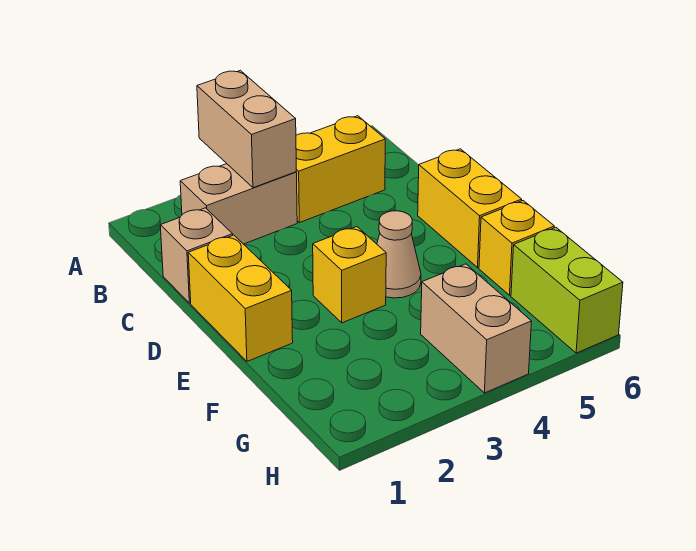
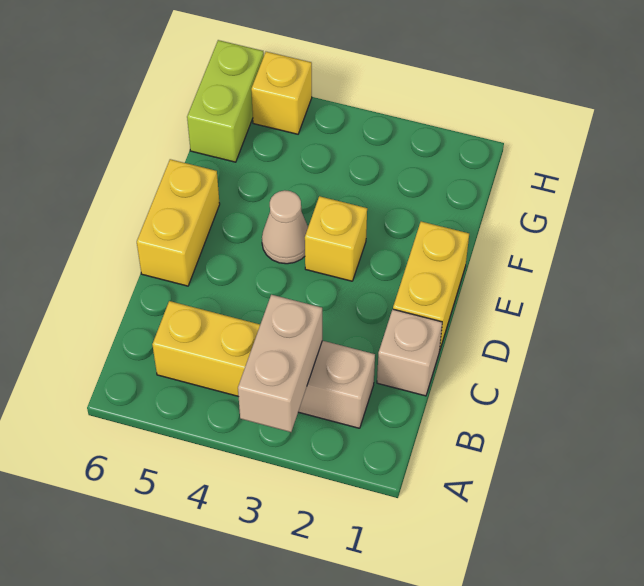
yellow 1x1 brick [479,201,554,295] -> yellow 1x1 brick moved to [251,52,312,134]
tan 1x2 brick [421,264,532,393] -> none

